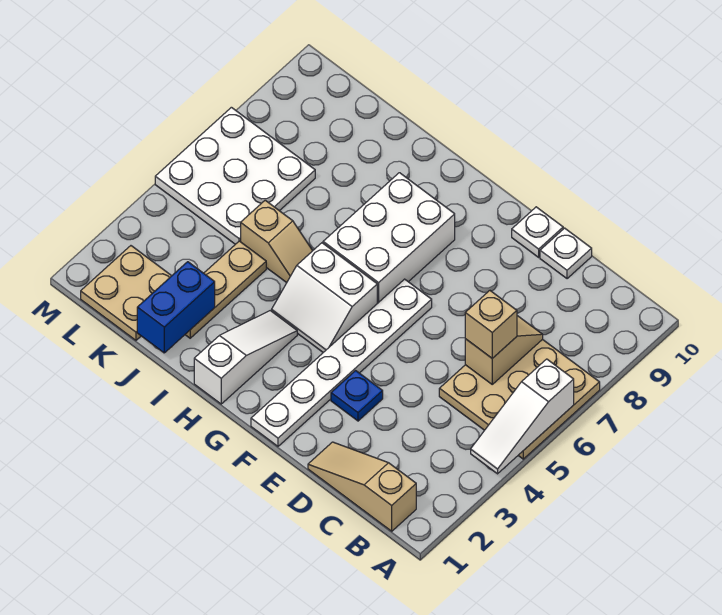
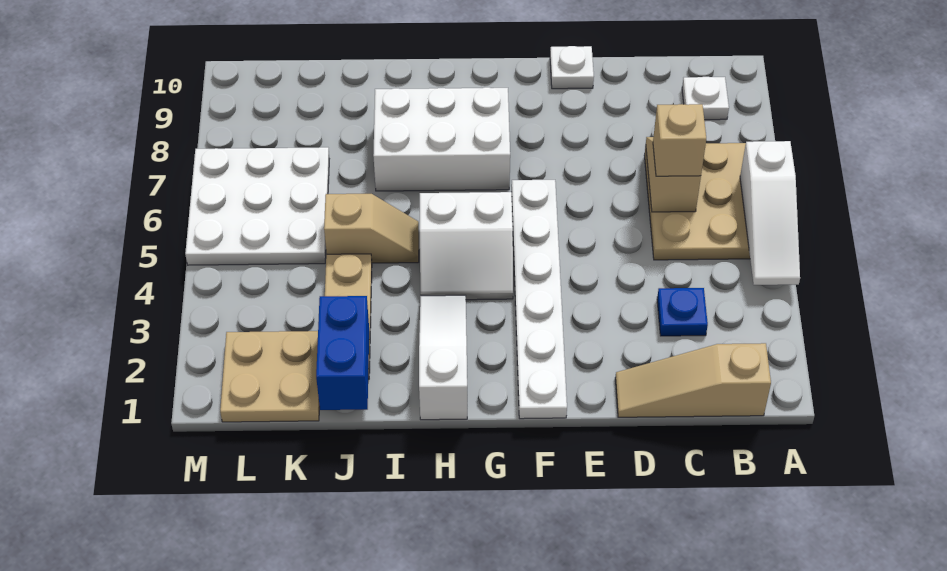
white 1x1 plate [540,228,592,279] -> white 1x1 plate moved to [682,77,729,120]
blue 1x1 plate [331,371,383,421] -> blue 1x1 plate moved to [657,288,708,336]
white 2x3 brick [323,173,455,304] -> white 2x3 brick turned to [373,87,510,191]

